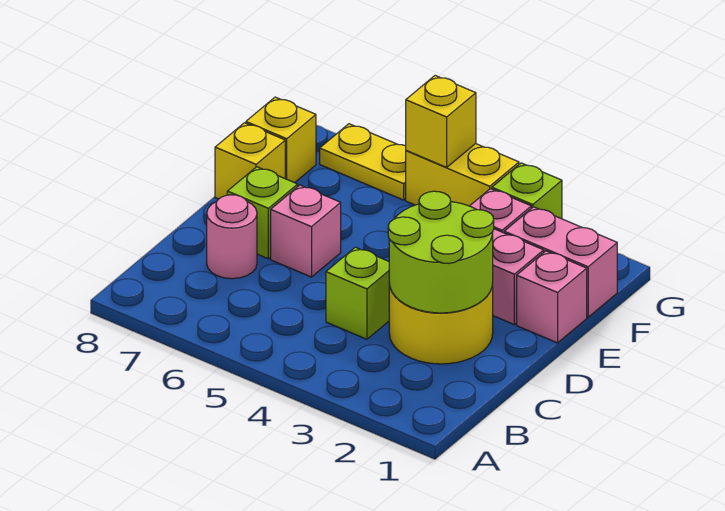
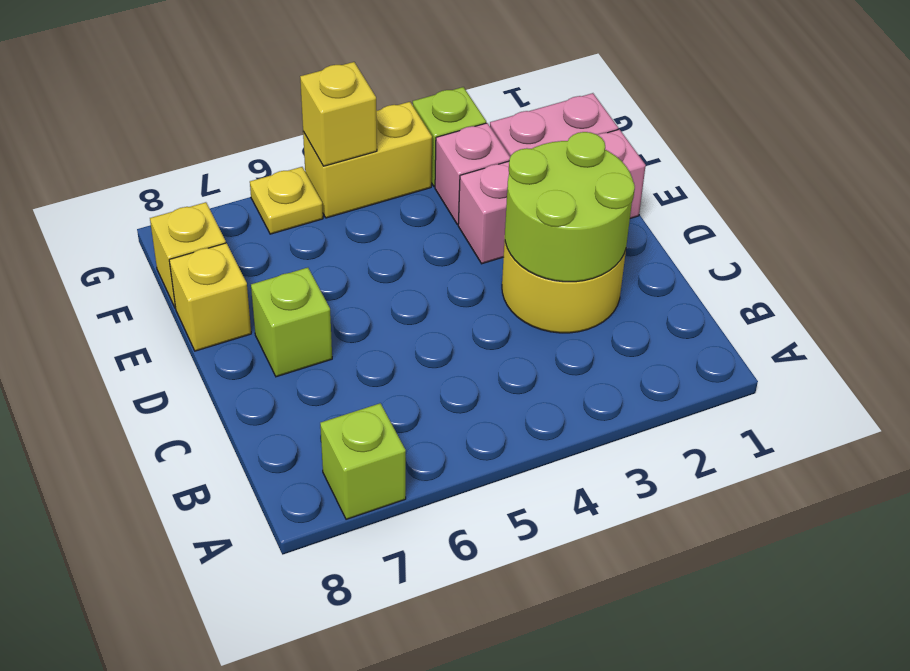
lime 1x1 brick [326,247,389,339] -> lime 1x1 brick moved to [320,403,406,519]
pink 1x1 round brick [207,195,257,279] -> none
pink 1x1 brick [271,185,341,277] -> none
yellow 1x2 plate [320,124,406,200] -> yellow 1x1 plate [250,167,323,234]

